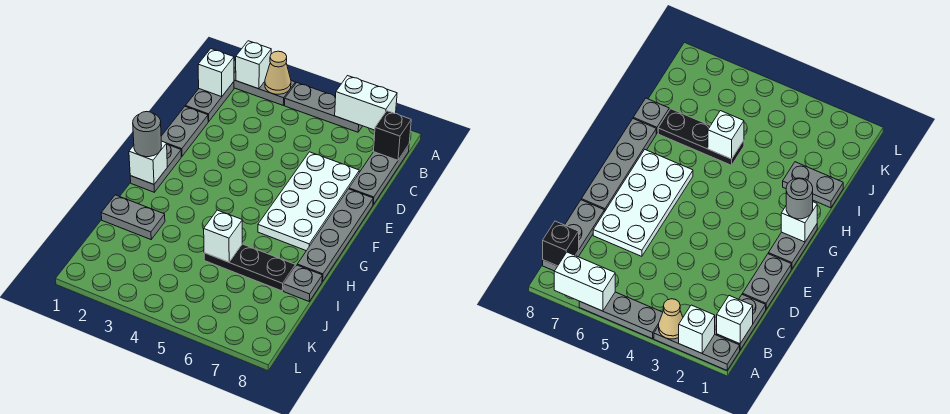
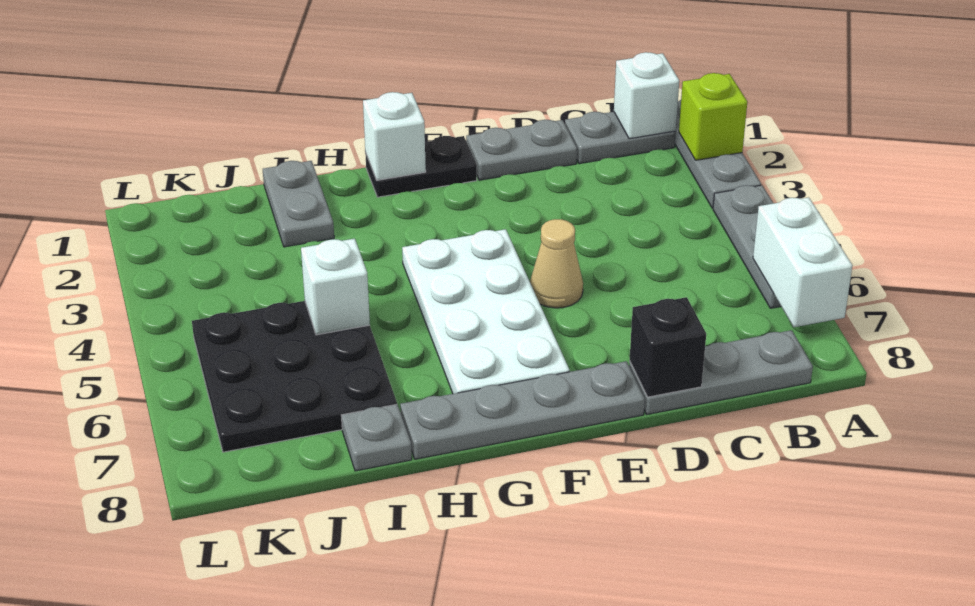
white 1x1 brick [236,41,271,89] -> lime 1x1 brick [679,73,747,160]
tan 1x1 cone [265,51,291,94] -> tan 1x1 cone moved to [530,219,583,308]
black 1x1 brick [373,111,411,160] -> black 1x1 brick moved to [630,297,706,397]
white 2x4 plate [258,152,359,251] -> white 2x4 plate turned to [402,229,570,394]
grey 1x2 plate [130,144,181,192] -> black 1x2 plate [365,136,477,197]
grey 1x1 round brick [133,112,162,157] -> none
black 1x3 plate [204,244,295,291] -> black 3x3 plate [192,301,397,452]

